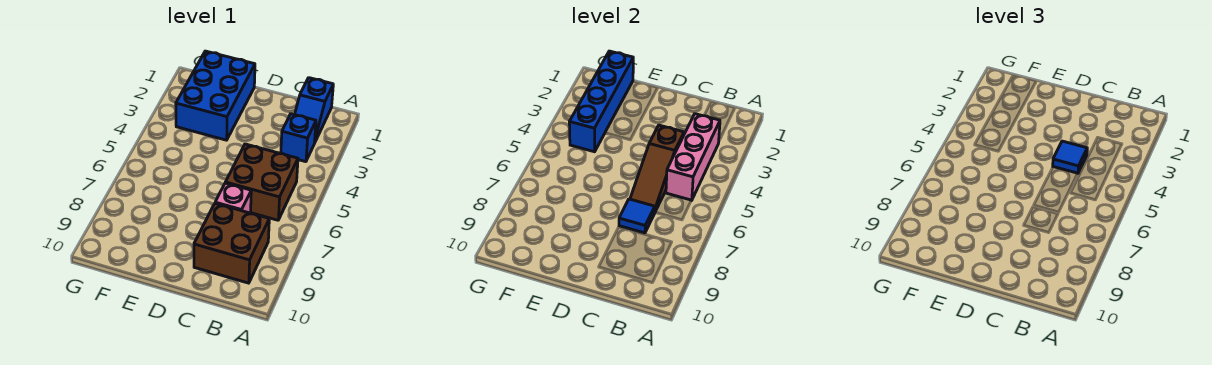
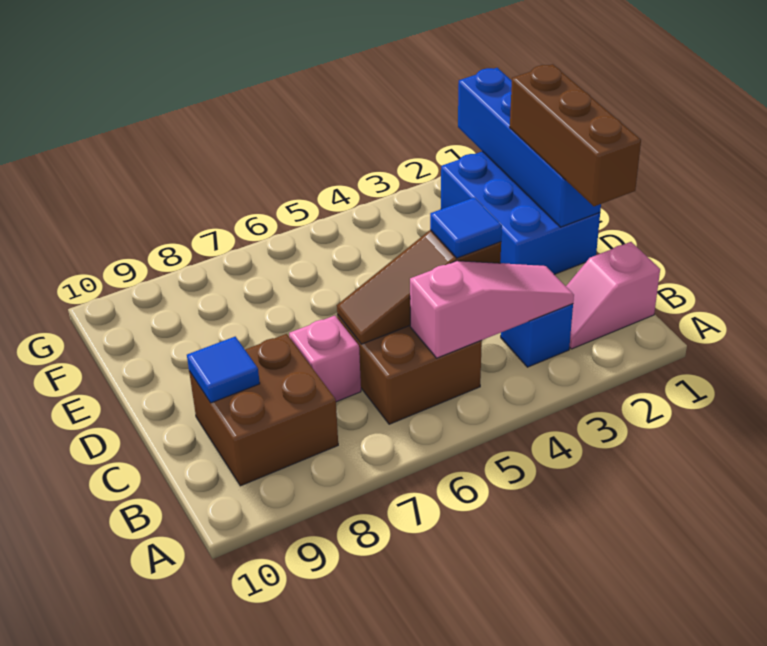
blue 1x2 slope [295,78,333,142] -> pink 1x2 slope [566,242,660,349]
pink 1x3 brick [666,114,720,200] -> pink 1x3 slope [410,261,574,358]
none -> brown 1x3 brick [510,64,641,206]
blue 1x1 tile [619,199,655,233] -> blue 1x1 tile moved to [187,337,260,403]
blue 2x3 brick [176,51,255,140] -> blue 2x3 brick turned to [441,151,600,274]
blue 1x4 brick [569,51,633,152] -> blue 1x4 brick turned to [458,68,601,227]

